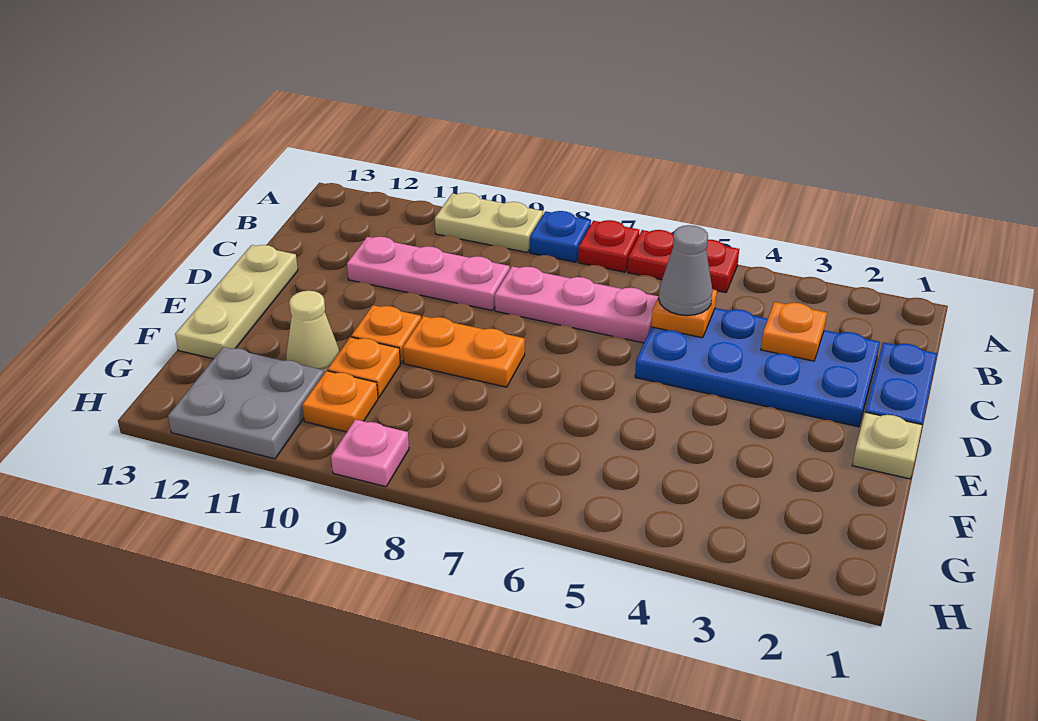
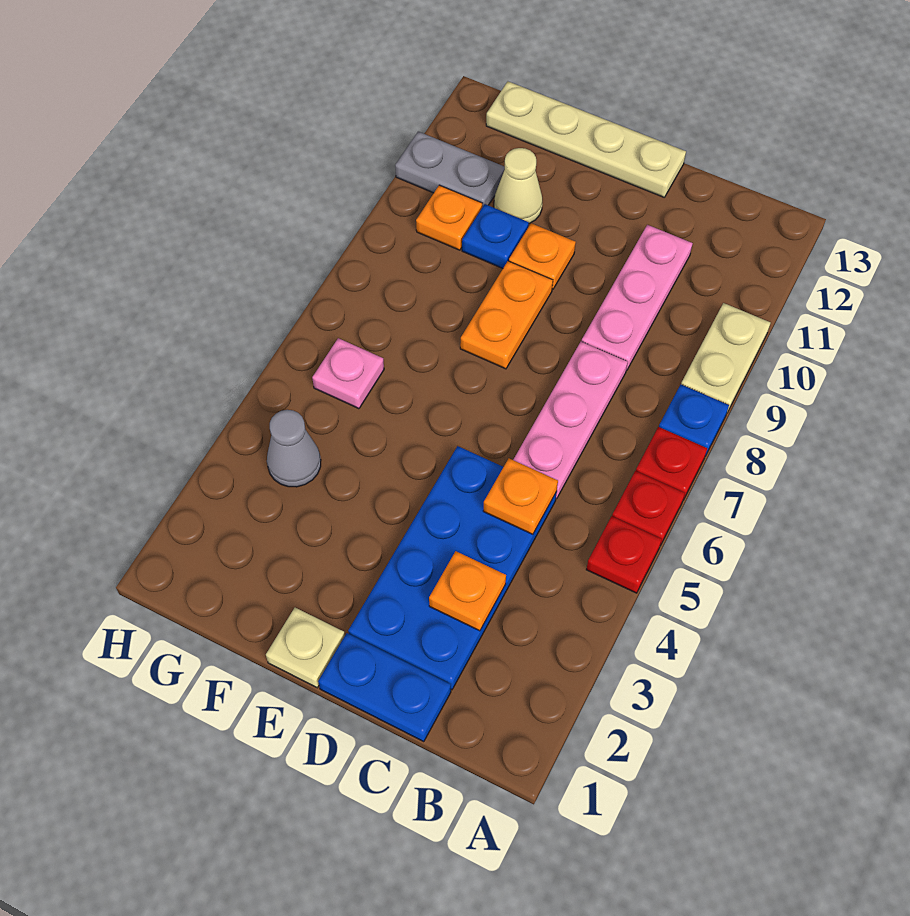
grey 1x1 cone [659,225,713,315] -> grey 1x1 cone moved to [267,410,321,487]
tan 1x3 plate [175,245,298,359] -> tan 1x4 plate [486,82,686,197]
orange 1x1 plate [328,337,400,398] -> blue 1x1 plate [462,204,529,268]
grey 2x2 plate [168,347,324,459] -> grey 1x2 plate [395,132,505,207]
pink 1x1 plate [331,419,409,487] -> pink 1x1 plate moved to [312,338,384,409]

